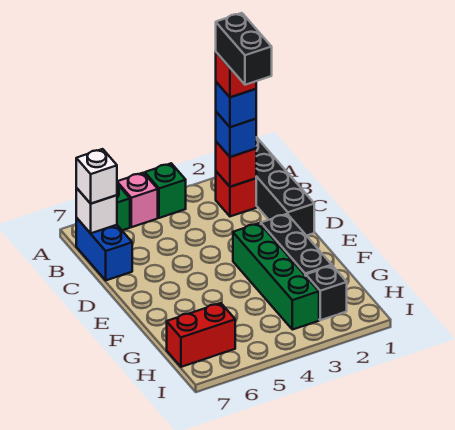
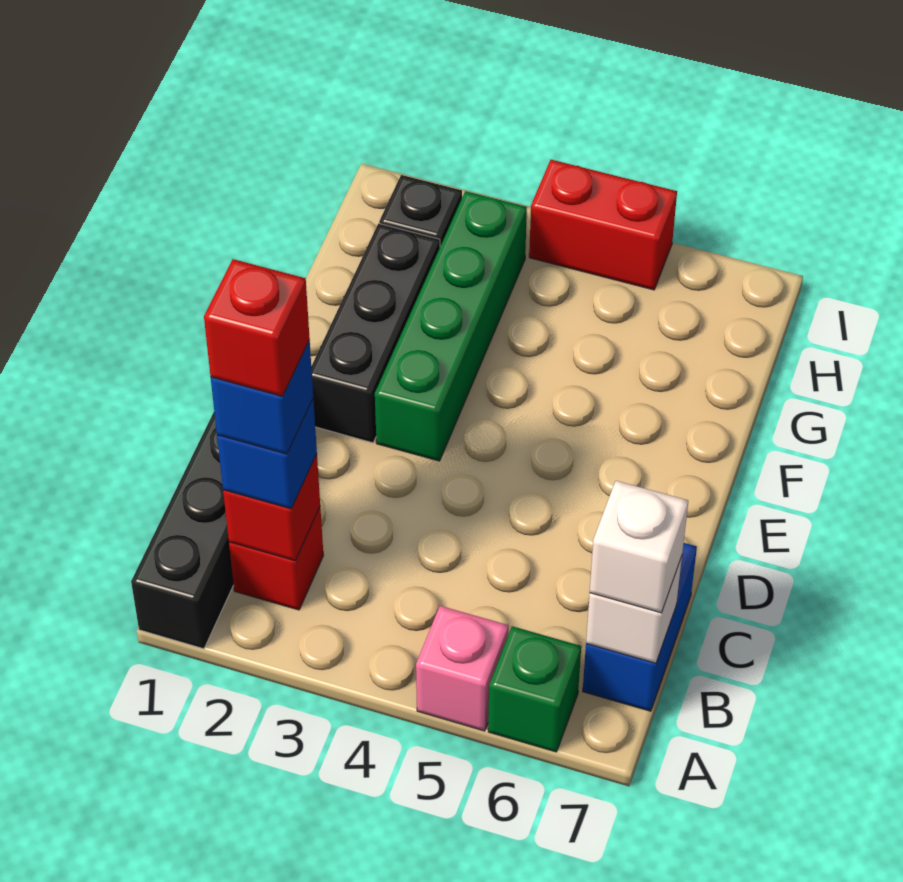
green 1x1 brick [145,163,186,218] -> none
black 1x2 brick [216,13,272,85] -> none
red 1x2 brick [167,303,235,367] -> red 1x2 brick moved to [529,160,677,290]

